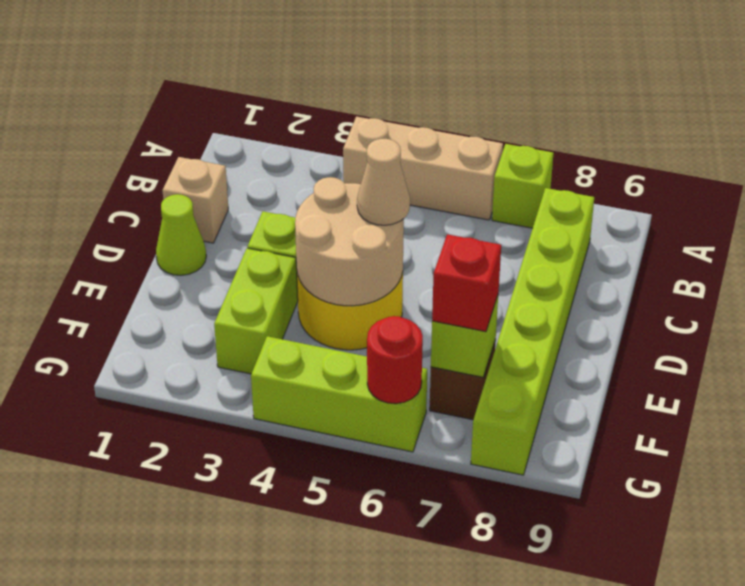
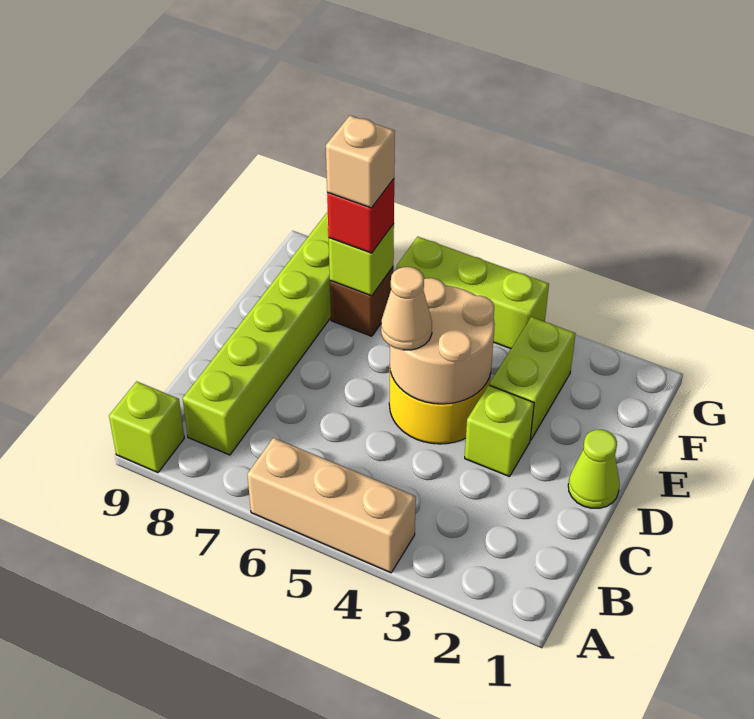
lime 1x1 brick [492,144,553,228] -> lime 1x1 brick moved to [109,381,184,473]
tan 1x1 brick [162,157,228,243] -> tan 1x1 brick moved to [326,115,395,208]
red 1x1 round brick [367,316,423,404] -> none

